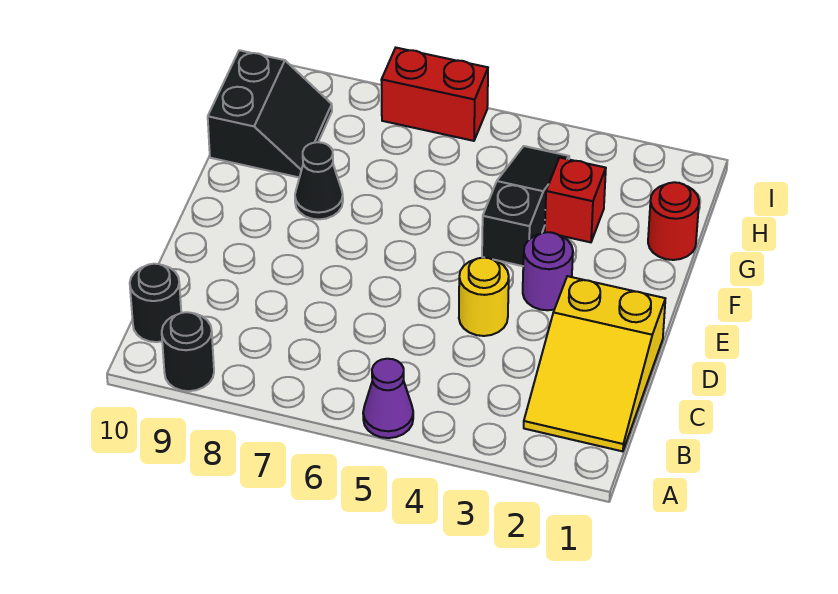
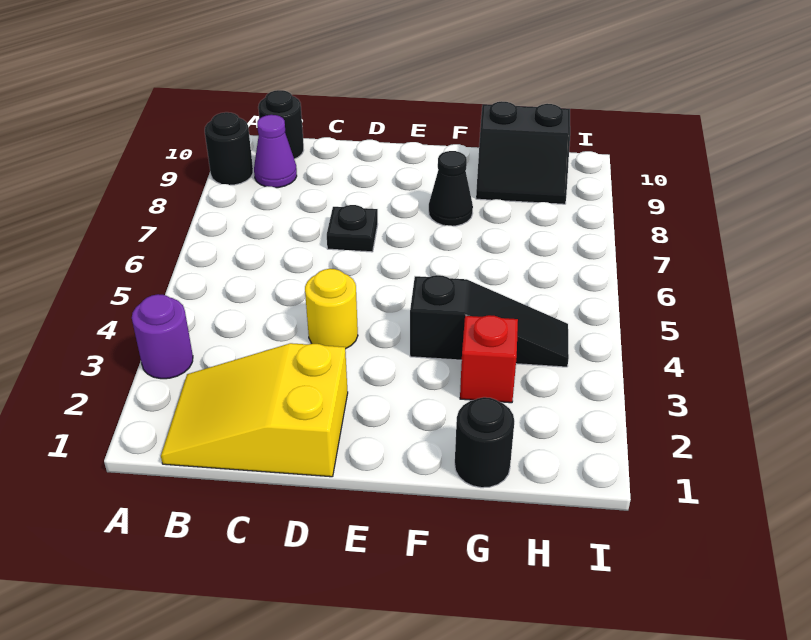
purple 1x1 cone [363,359,413,438] -> purple 1x1 cone moved to [254,115,297,188]
none -> black 1x1 plate [327,205,378,252]
purple 1x1 round brick [523,232,573,310] -> purple 1x1 round brick moved to [132,294,193,379]
red 1x1 round brick [648,182,699,260] -> black 1x1 round brick [455,397,514,488]
red 1x2 brick [381,48,488,141] -> none

